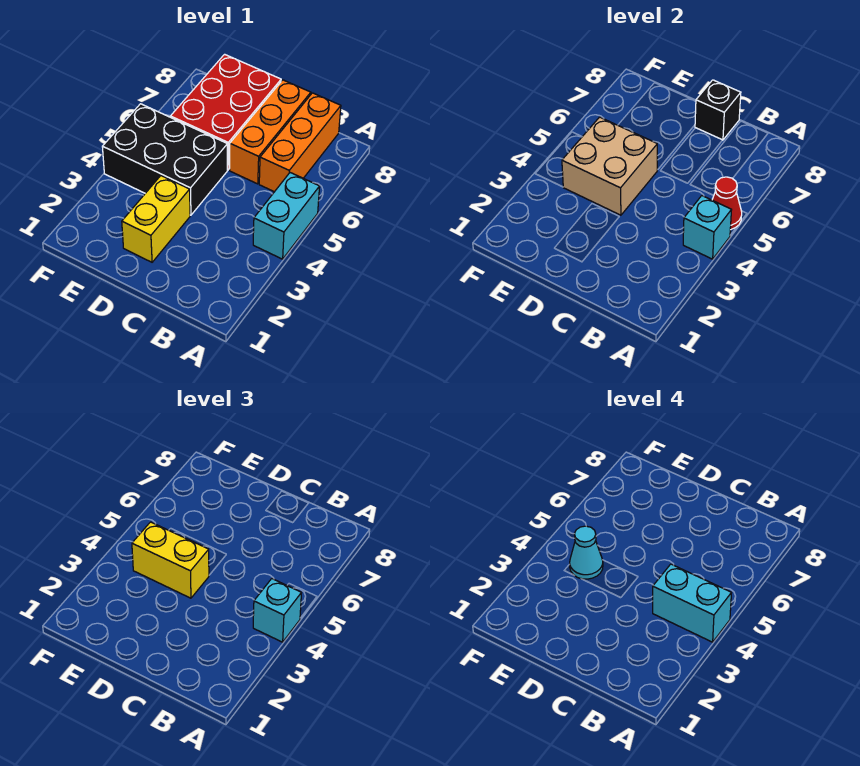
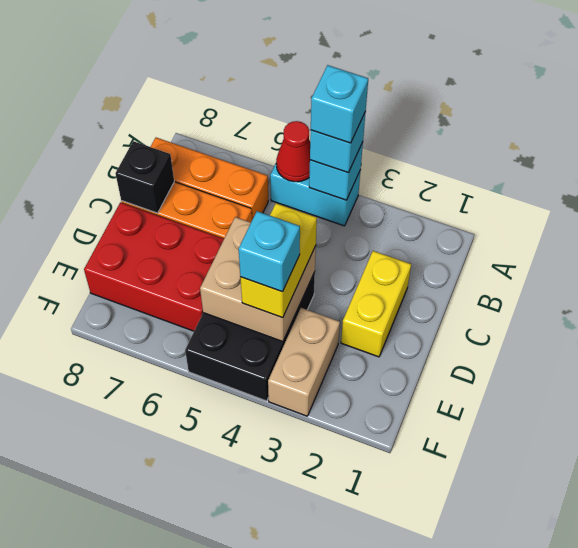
cyan 1x2 brick [653,564,731,642] -> cyan 1x1 brick [311,65,368,143]
yellow 1x2 brick [122,176,190,262] -> yellow 1x2 brick turned to [341,251,411,357]
none -> tan 1x2 brick [268,308,340,416]
cyan 1x1 cone [570,526,603,579] -> cyan 1x1 brick [239,211,300,292]

